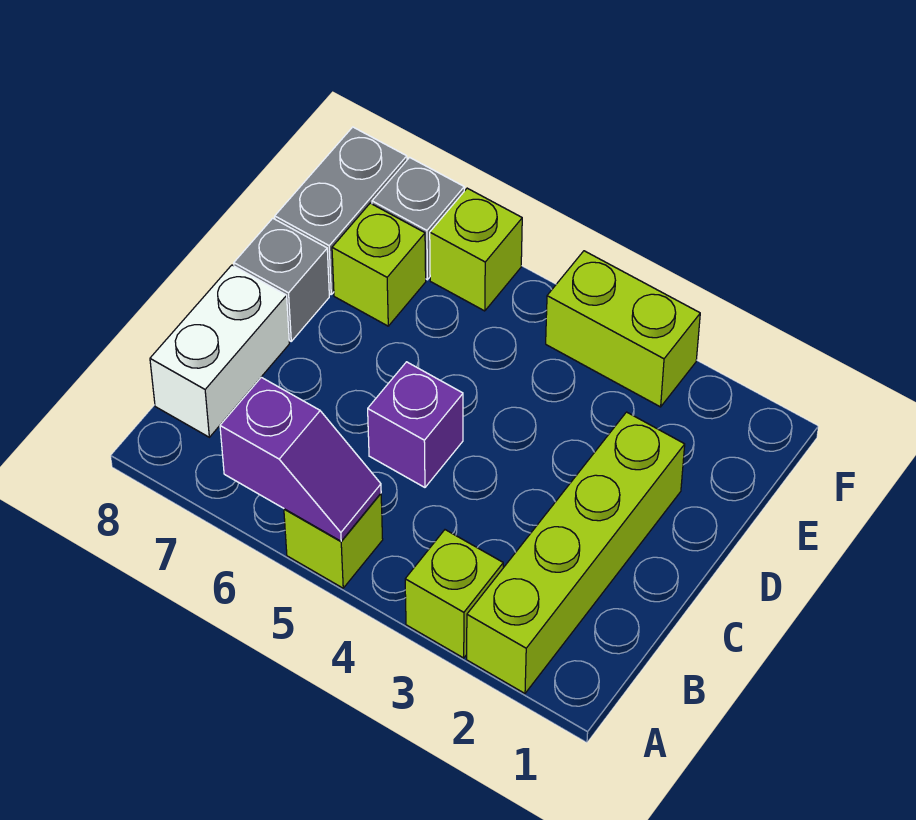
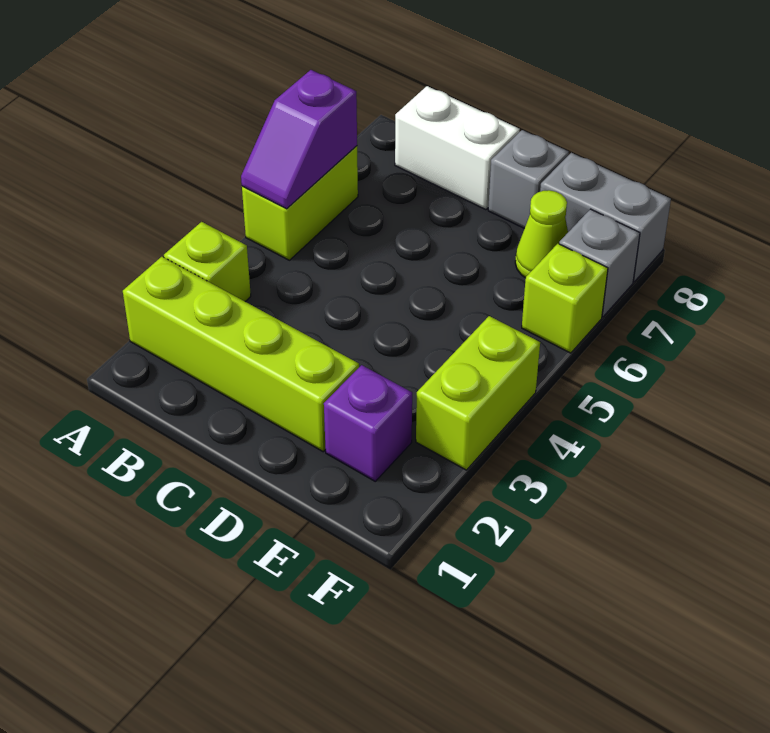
lime 1x1 brick [284,494,383,588] -> lime 1x2 brick [242,146,358,260]
purple 1x1 brick [368,362,463,487] -> purple 1x1 brick moved to [324,365,412,481]
lime 1x1 brick [332,203,426,326] -> lime 1x1 cone [515,190,568,278]

